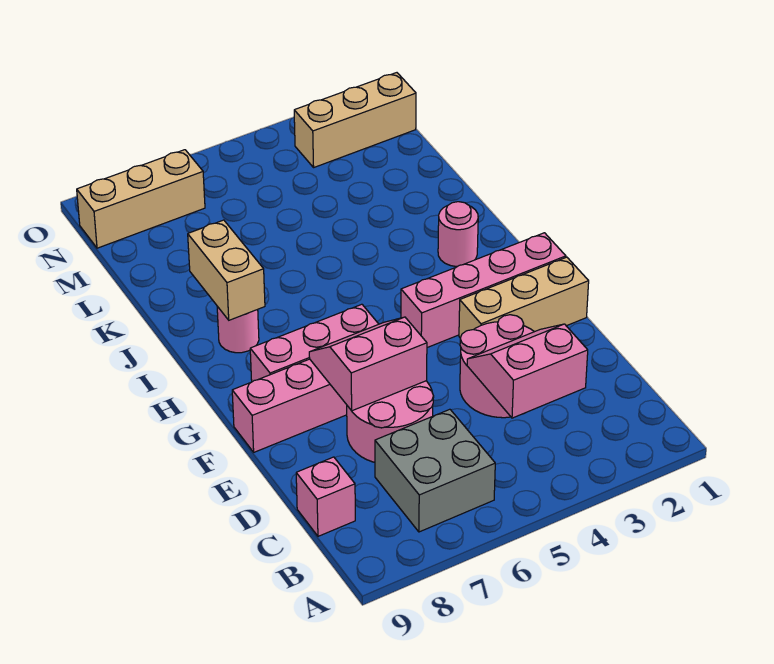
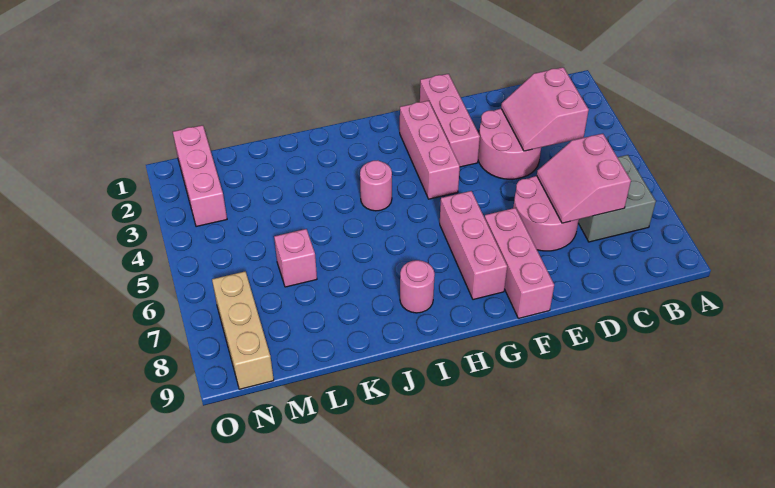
pink 1x1 brick [296,457,355,536] -> pink 1x1 brick moved to [274,229,317,287]
pink 2x2 slope [309,317,427,411] -> pink 2x2 slope moved to [537,134,631,223]
tan 1x3 brick [459,257,589,338] -> pink 1x3 brick [420,74,480,167]
pink 1x4 brick [401,233,566,348] -> pink 1x3 brick [400,101,460,199]
pink 1x1 round brick [438,202,478,266] -> pink 1x1 round brick moved to [360,160,392,211]
tan 1x2 brick [188,220,265,320] -> none
tan 1x3 brick [294,73,416,167] -> pink 1x3 brick [173,125,227,227]

